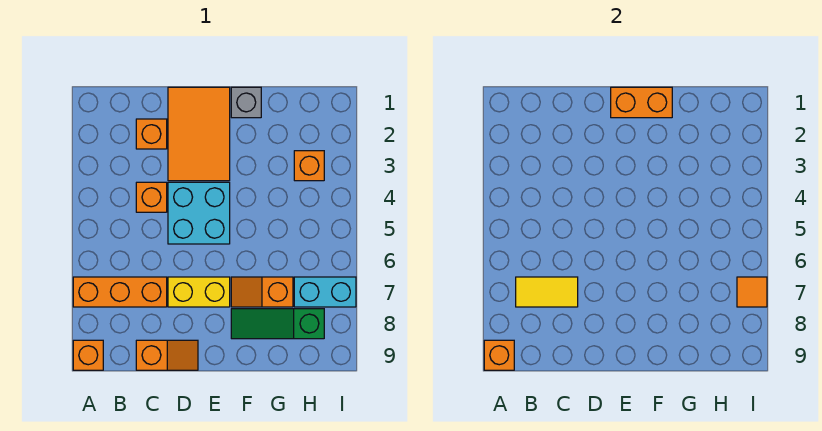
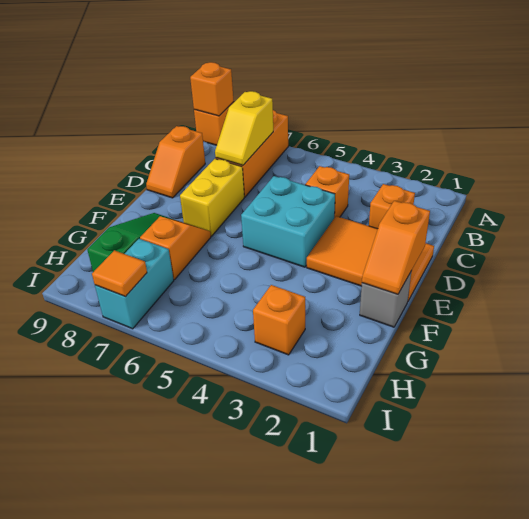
yellow 1x2 tile [516,277,578,307] -> yellow 1x2 slope [215,91,273,165]
orange 1x2 brick [611,87,672,118] -> orange 1x2 slope [362,201,430,294]

